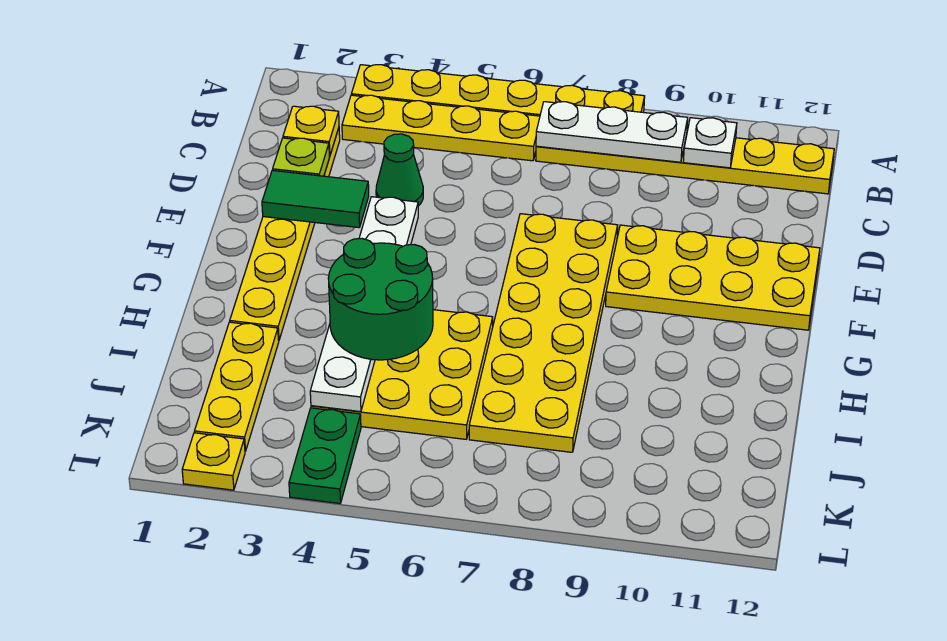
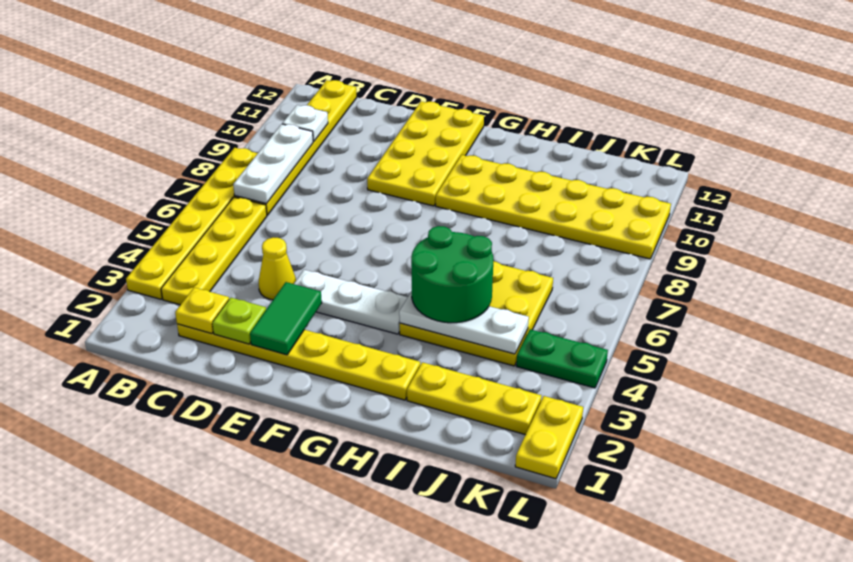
green 1x1 cone [376,134,423,206] -> yellow 1x1 cone [259,237,296,300]
yellow 2x6 plate [469,214,618,452] -> yellow 2x6 plate moved to [436,155,671,259]
yellow 1x1 plate [182,433,245,490] -> yellow 1x2 plate [515,396,583,479]

